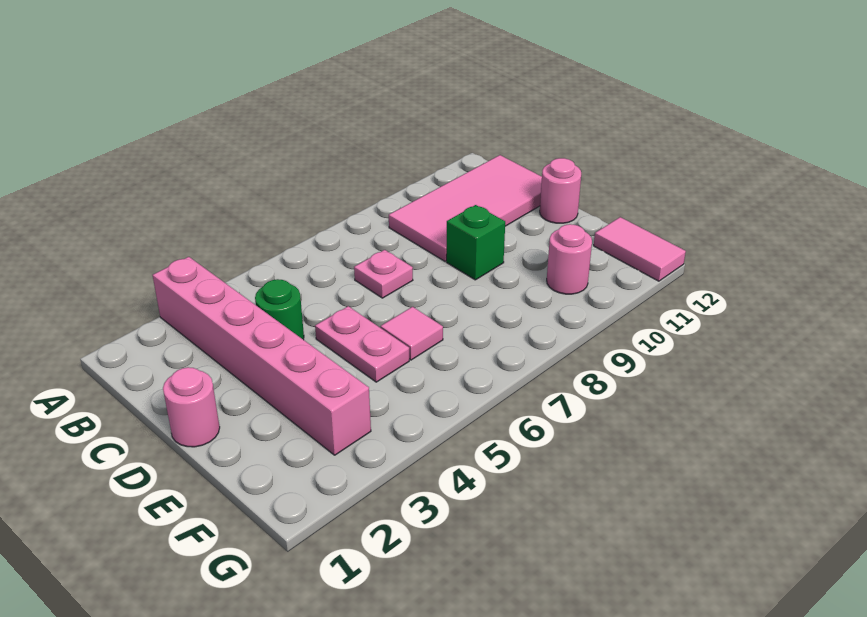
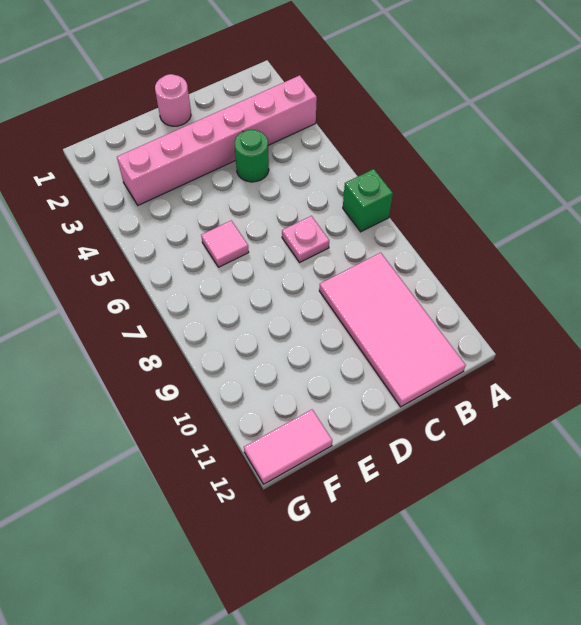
pink 1x2 plate [315,306,409,382] -> none
green 1x1 brick [446,205,505,280] -> green 1x1 brick moved to [343,169,393,232]
pink 1x1 round brick [540,158,581,223] -> none
pink 1x1 round brick [547,224,592,294] -> none

